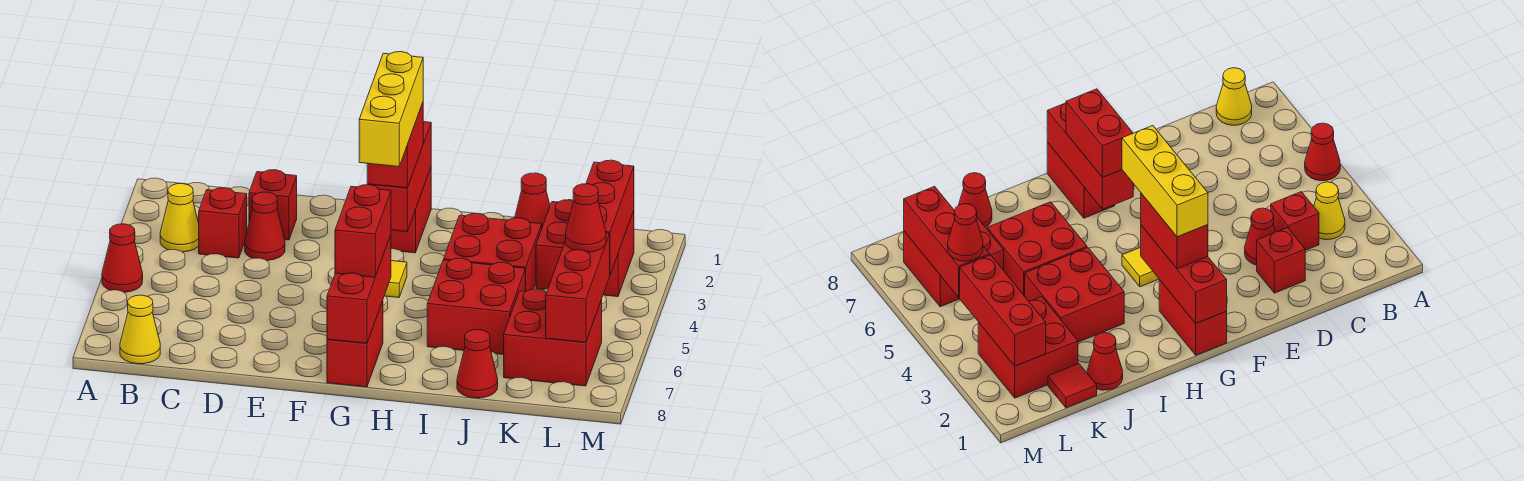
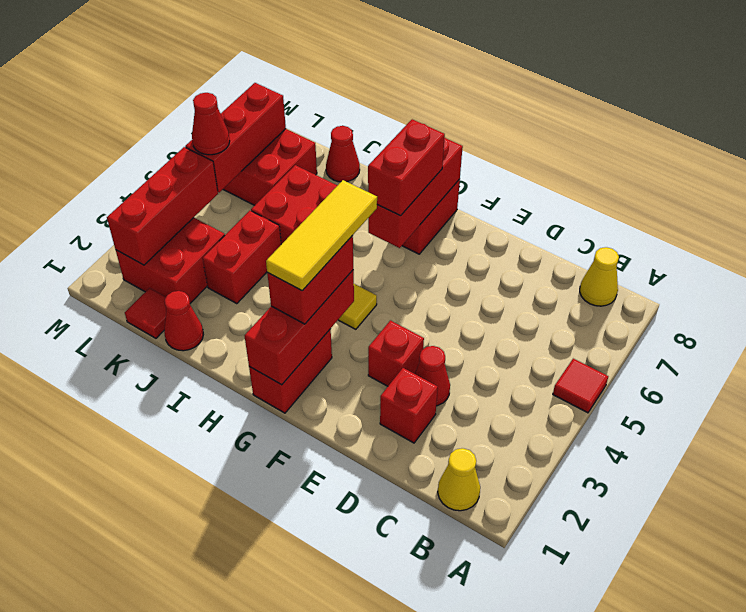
red 1x1 cone [102,224,143,292] -> red 1x1 tile [553,359,608,413]
yellow 1x1 cone [160,184,199,252] -> yellow 1x1 cone moved to [438,448,480,511]
red 1x1 brick [199,188,247,258] -> red 1x1 brick moved to [368,320,424,386]
yellow 1x3 brick [359,52,423,167] -> yellow 1x3 tile [266,180,377,291]
red 2x2 brick [444,214,542,291] -> red 1x2 brick [203,211,281,304]

